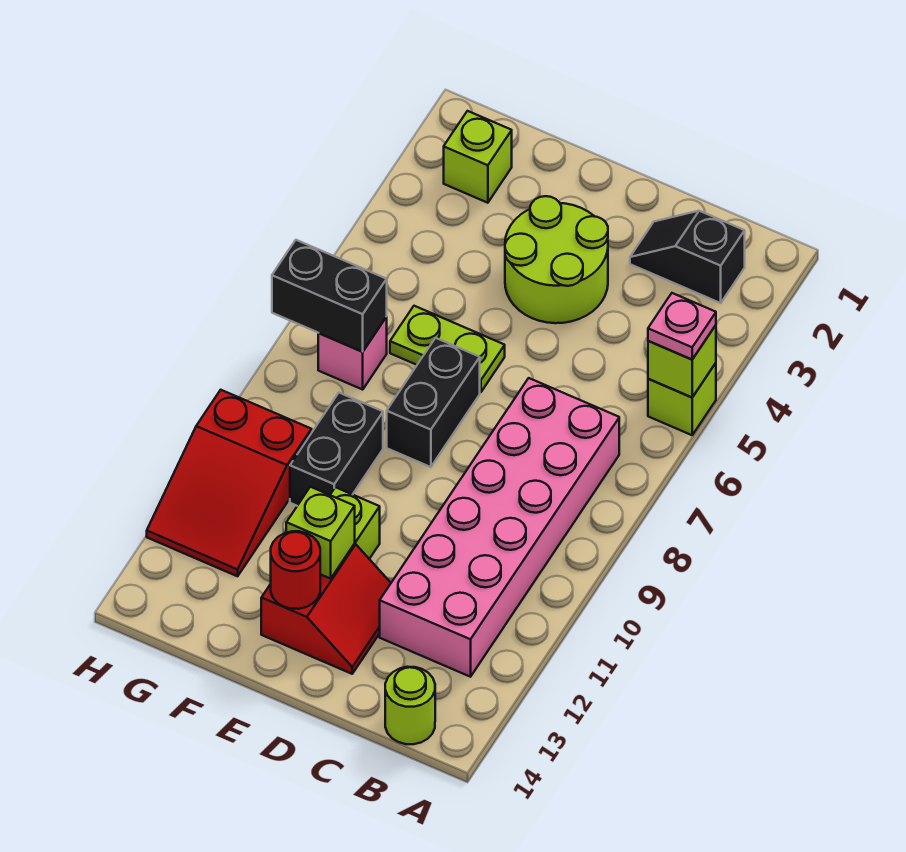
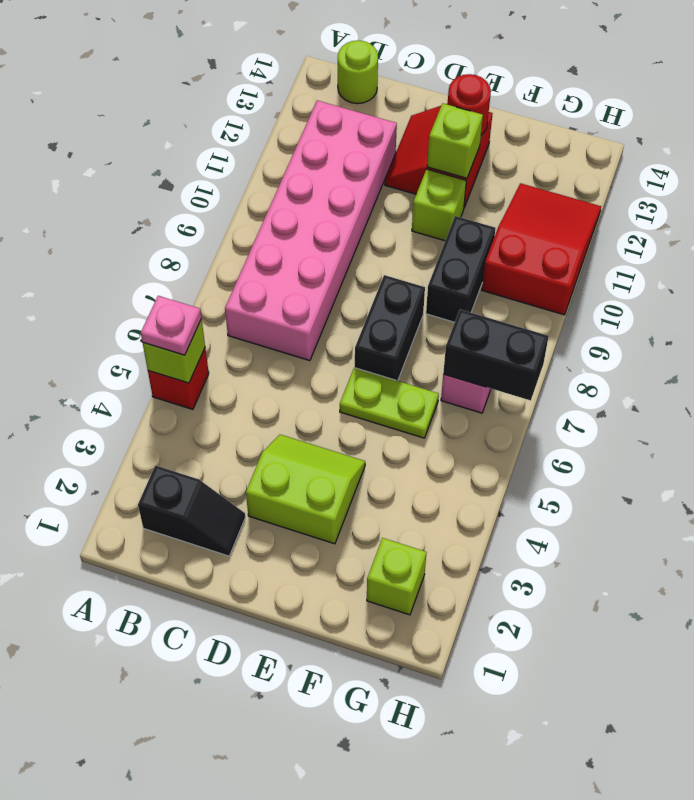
lime 1x1 brick [648,363,716,435] -> red 1x1 brick [148,348,209,409]
lime 2x2 round brick [505,196,608,323] -> lime 2x2 slope [246,435,365,544]

